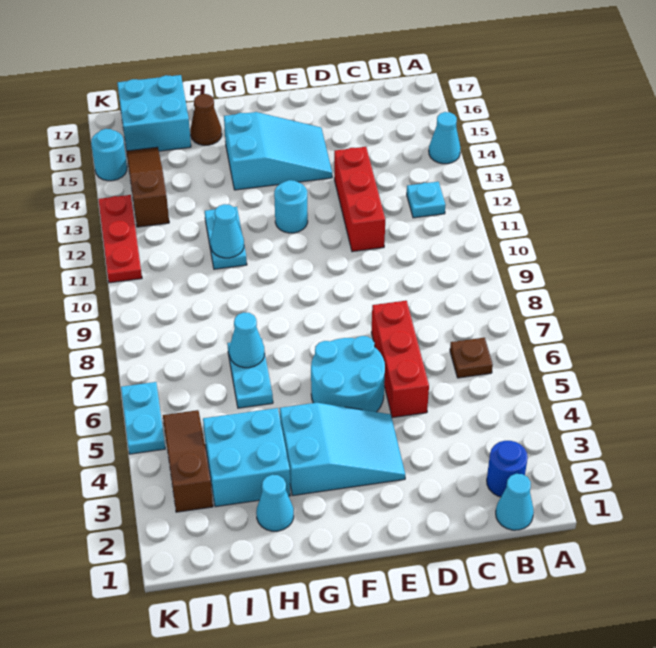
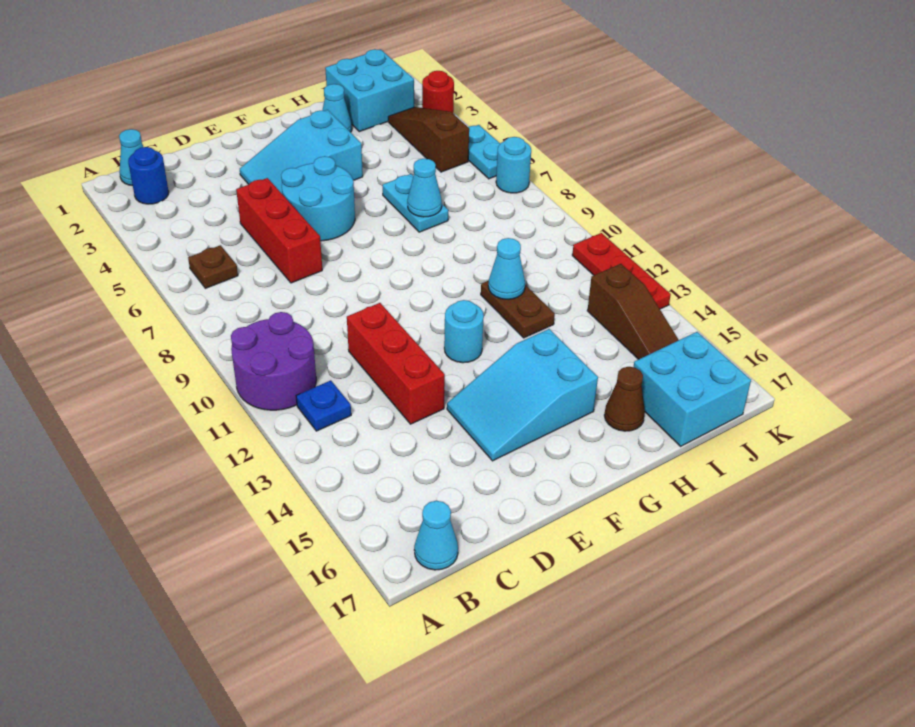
none -> purple 2x2 round brick [231,312,316,410]
cyan 1x1 cone [429,112,460,164] -> cyan 1x1 cone moved to [414,501,458,570]
cyan 1x1 plate [407,182,445,218] -> blue 1x1 plate [296,380,351,431]
cyan 2x2 brick [203,408,290,507] -> cyan 2x2 brick moved to [325,49,414,132]
cyan 1x2 plate [205,207,247,269] -> brown 1x2 plate [481,281,555,338]
brown 1x3 slope [163,410,213,512] -> brown 1x3 slope turned to [388,107,469,172]
none -> red 1x1 round brick [422,71,454,113]
cyan 1x1 round brick [91,129,127,181] -> cyan 1x1 round brick moved to [496,137,531,193]

